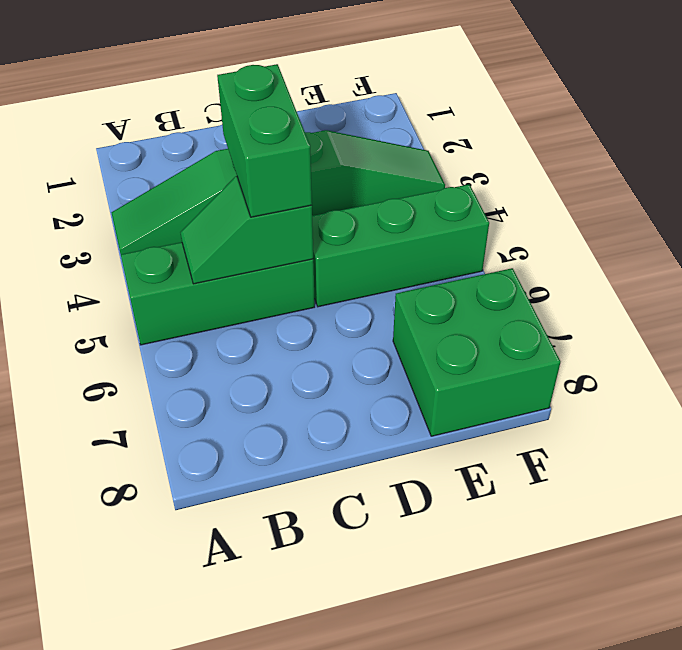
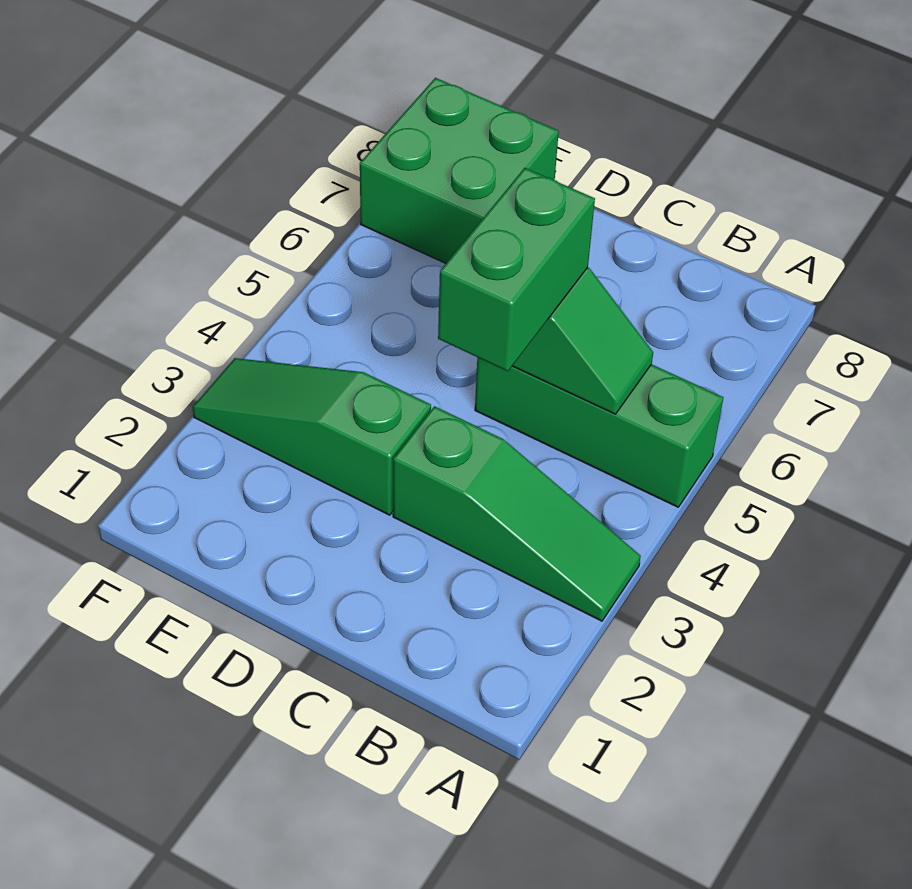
green 1x3 brick [312,184,489,307] -> none

